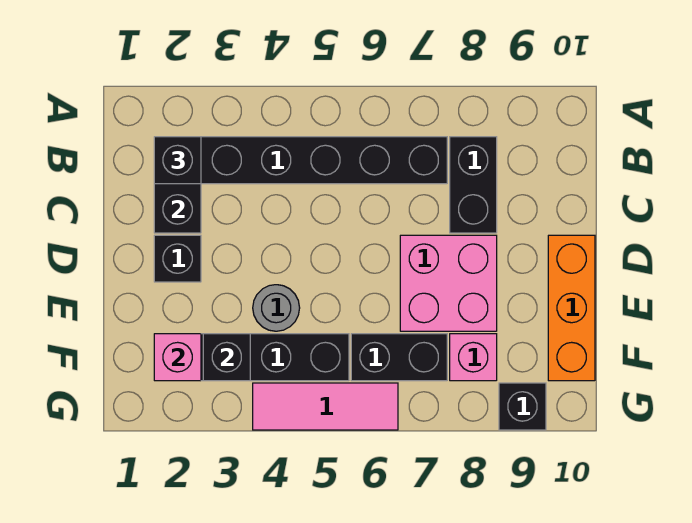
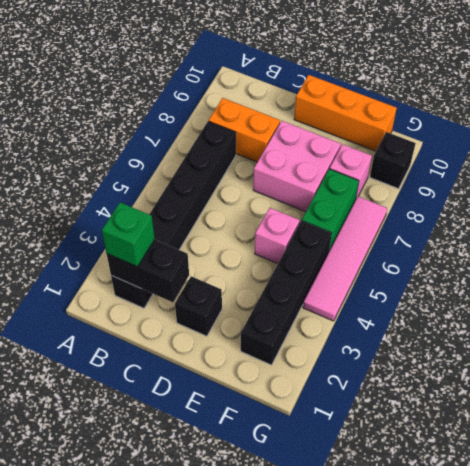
black 1x1 brick [154,137,201,184] -> green 1x1 brick [102,202,155,267]
black 1x2 brick [450,137,497,233] -> orange 1x2 brick [209,98,280,162]
grey 1x1 round brick [253,285,300,331] -> none
pink 1x1 brick [154,334,201,381] -> pink 1x1 brick moved to [255,208,300,264]
black 1x1 brick [203,334,250,381] -> none
black 1x2 brick [351,334,447,381] -> green 1x2 brick [302,169,359,251]
pink 1x3 tile [253,383,398,430] -> pink 1x4 tile [303,196,387,321]

